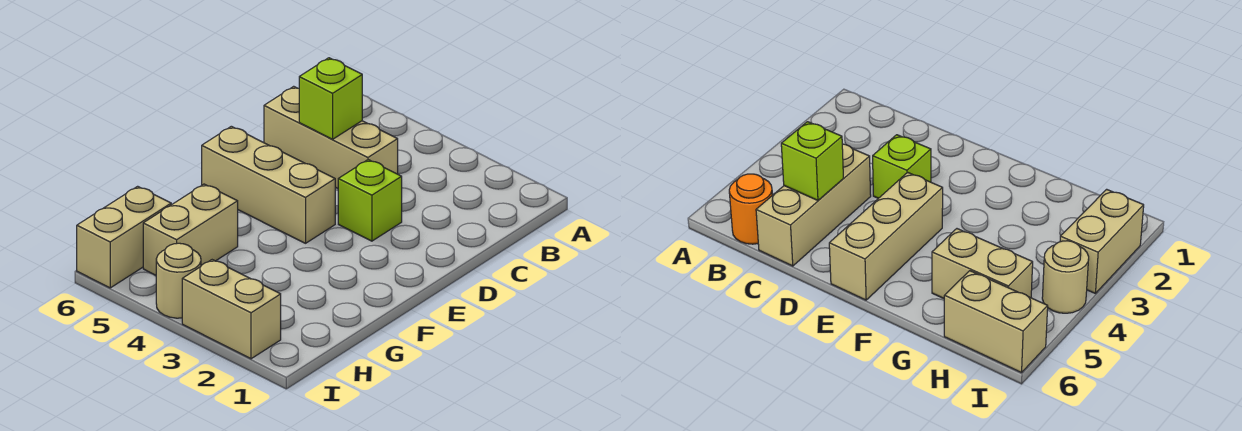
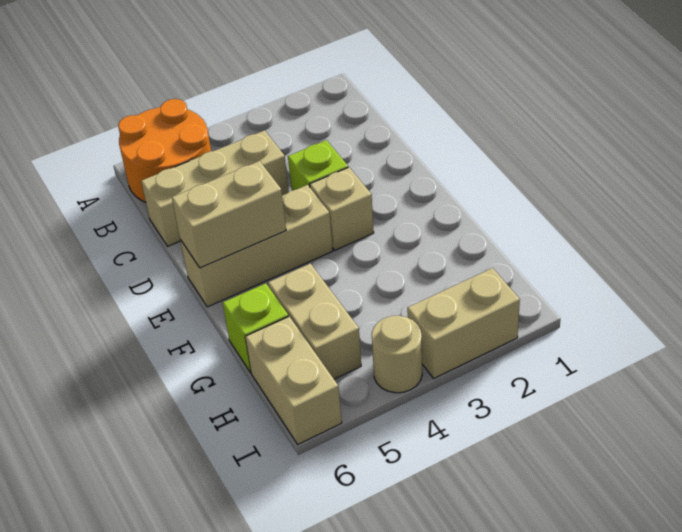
orange 1x1 round brick [729,174,772,244] -> orange 2x2 round brick [118,99,211,202]
lime 1x1 brick [299,58,362,139] -> lime 1x1 brick moved to [223,283,288,373]
none -> tan 1x1 brick [310,167,374,250]
none -> tan 1x2 brick [172,161,286,268]

